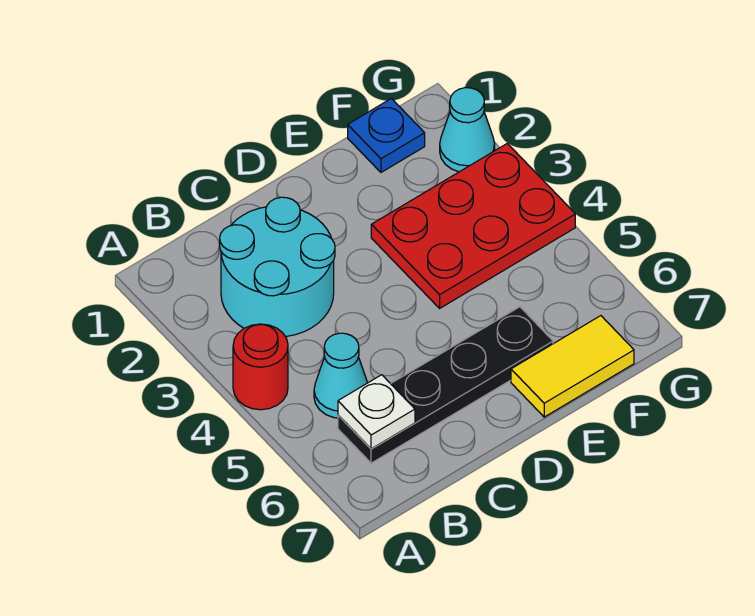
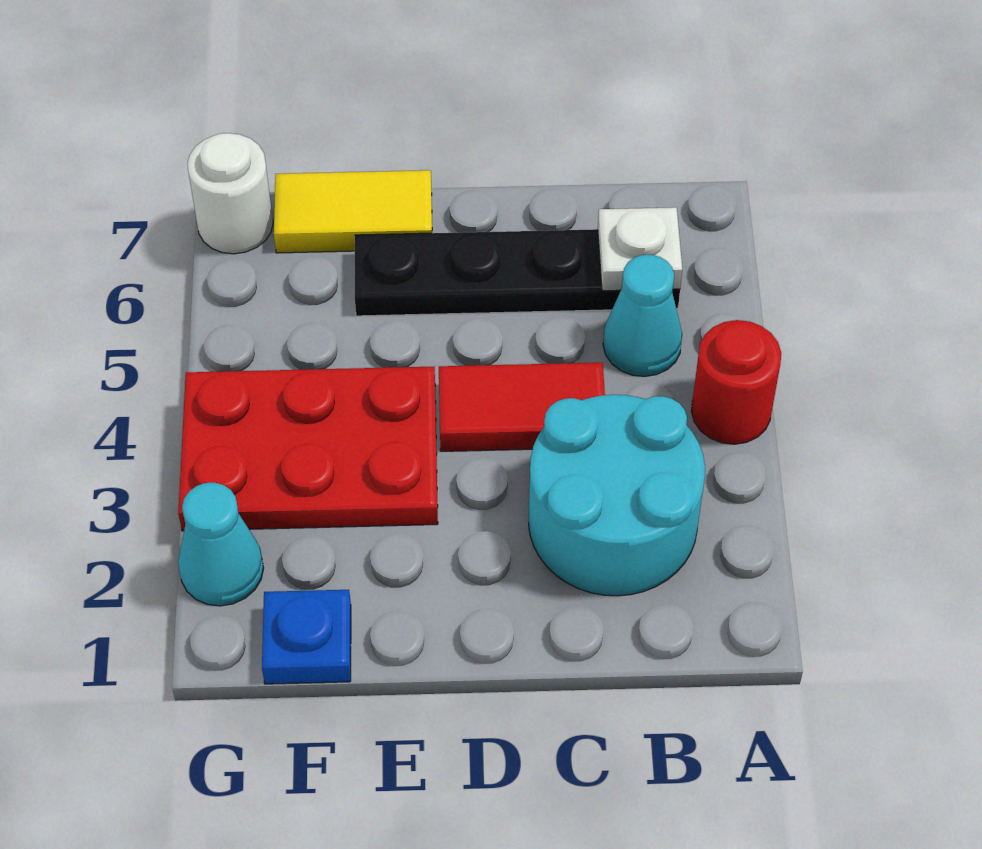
none -> red 1x2 tile [439,363,605,451]
none -> white 1x1 round brick [187,133,273,254]

